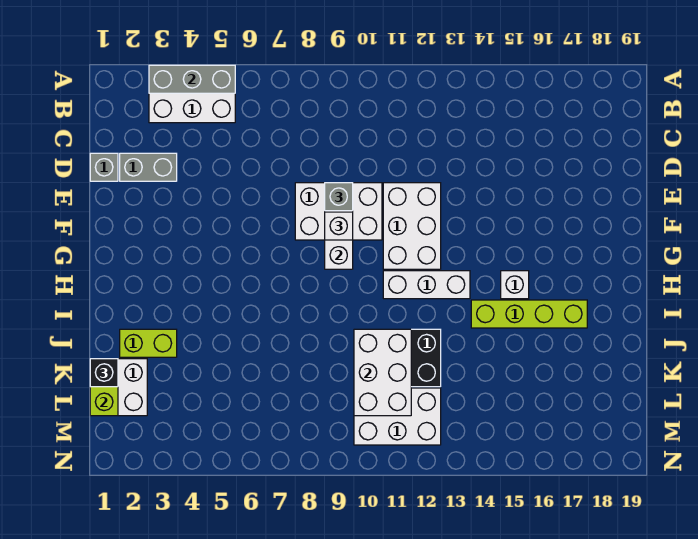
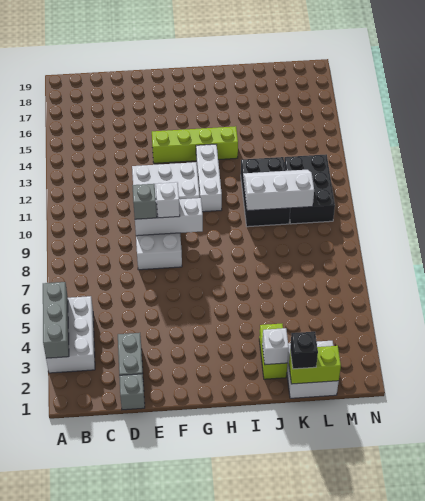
white 1x1 brick [501,271,529,299] -> white 1x1 brick moved to [262,328,289,365]
lime 1x4 brick [471,300,587,328] -> lime 1x4 brick turned to [152,126,238,163]
white 2x3 brick [354,329,411,416] -> white 2x3 slope [243,170,314,211]
white 2x3 brick [354,388,441,445] -> black 2x3 brick [284,154,335,224]

